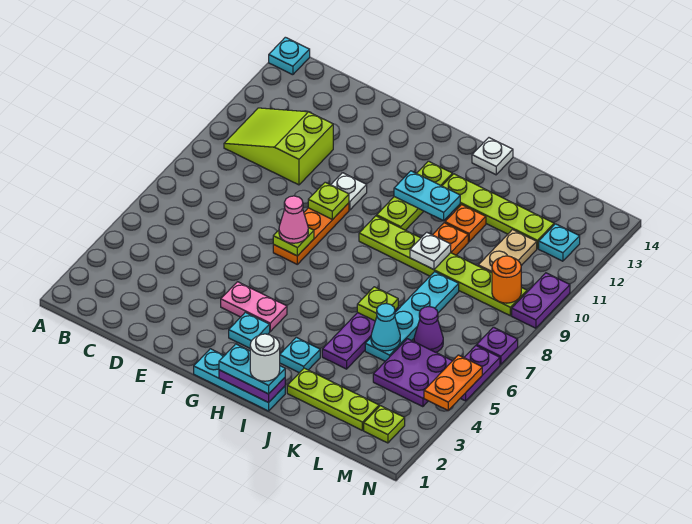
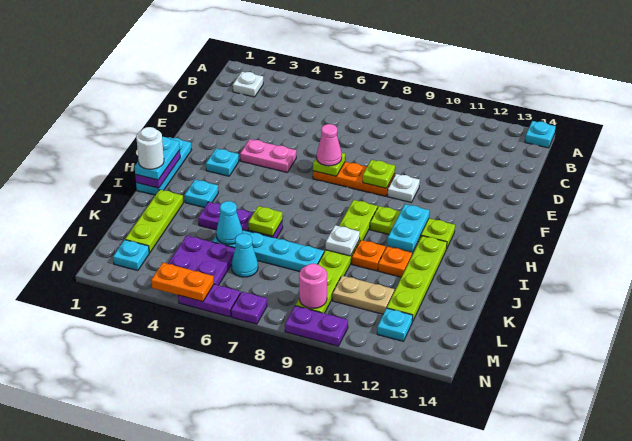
lime 2x3 slope [224,108,333,185] -> none
pink 1x2 plate [221,282,287,331] -> pink 1x2 plate turned to [240,139,296,172]
white 1x1 plate [472,138,513,175] -> white 1x1 plate moved to [233,72,263,97]
purple 1x1 cone [414,307,443,352] -> cyan 1x1 cone [231,233,258,277]
lime 1x1 plate [364,406,405,443] -> cyan 1x1 plate [113,240,149,271]
orange 1x1 round brick [492,256,521,303] -> pink 1x1 round brick [299,264,327,309]

